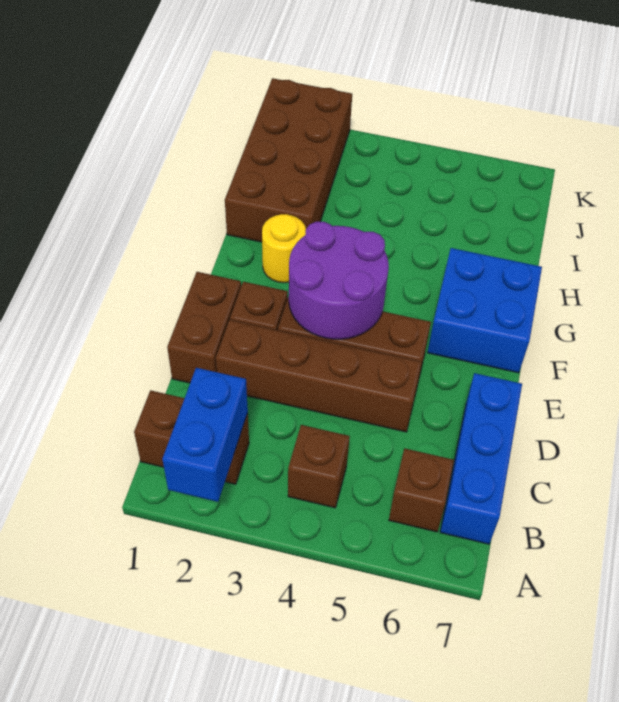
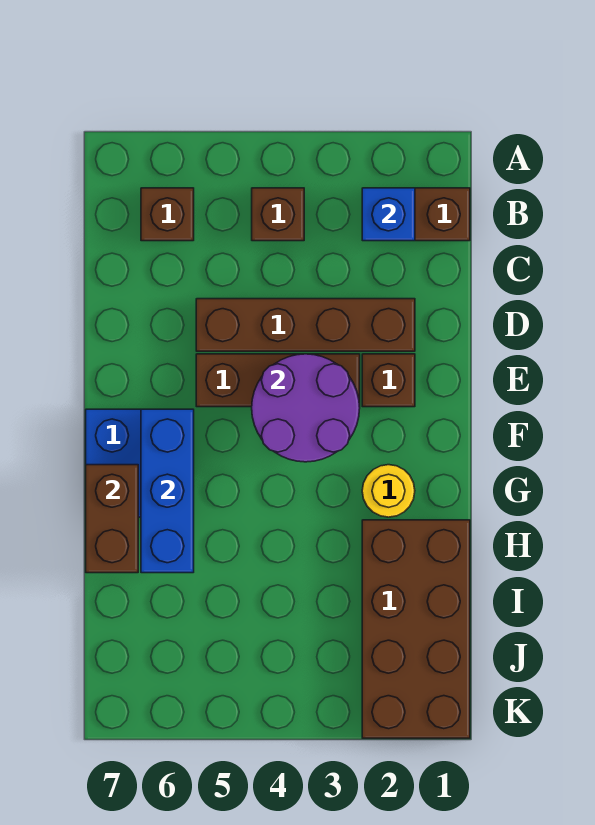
blue 1x2 brick [162,368,248,502] -> blue 1x1 brick [362,188,415,241]
blue 1x3 brick [440,373,522,544] -> blue 1x3 brick moved to [141,409,194,573]
brown 1x2 brick [167,272,241,383] -> brown 1x2 brick moved to [86,465,138,573]

